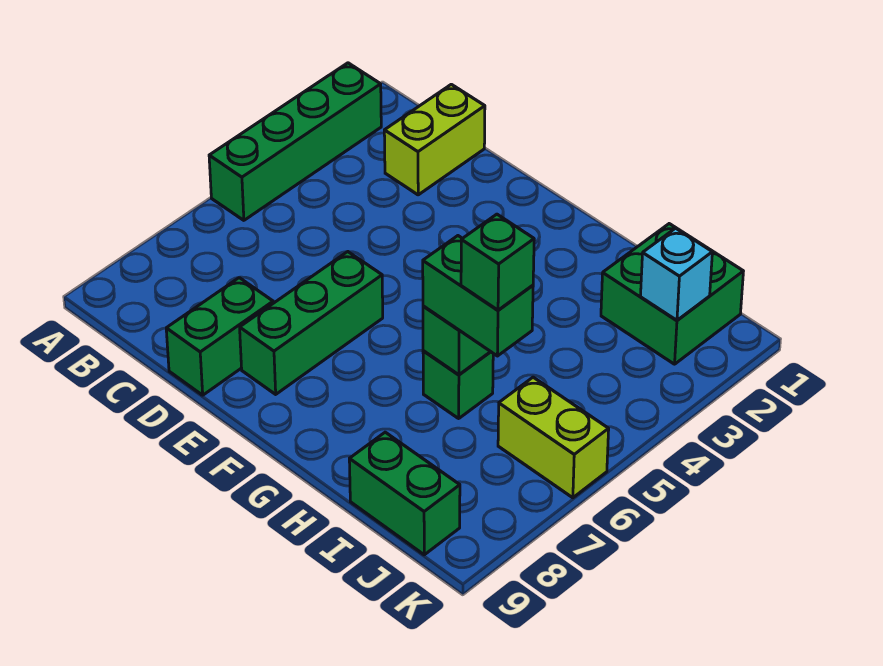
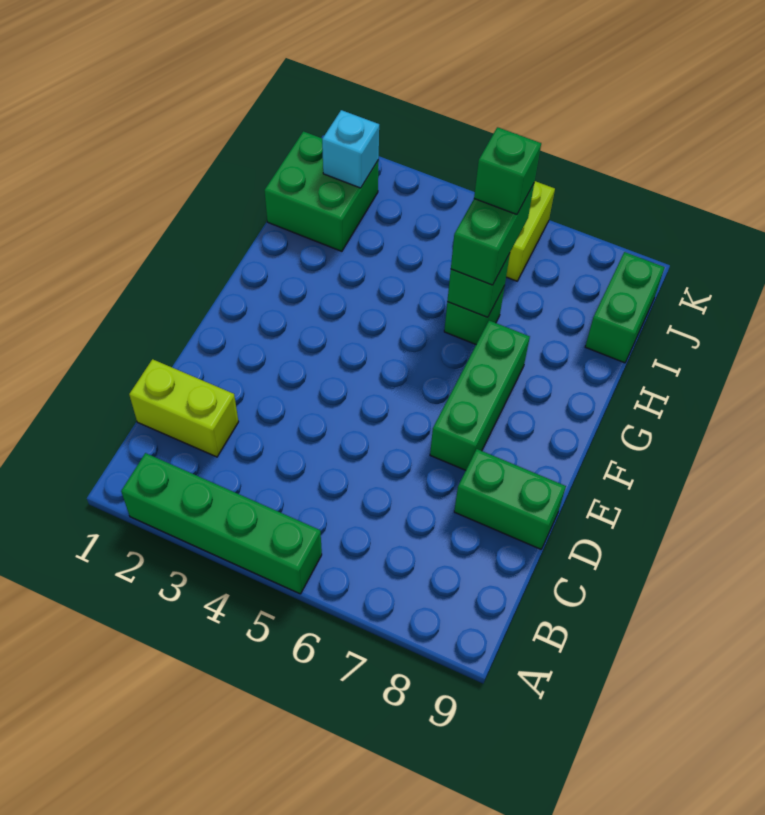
green 1x3 brick [240,252,383,394] -> green 1x3 brick turned to [430,321,530,470]

